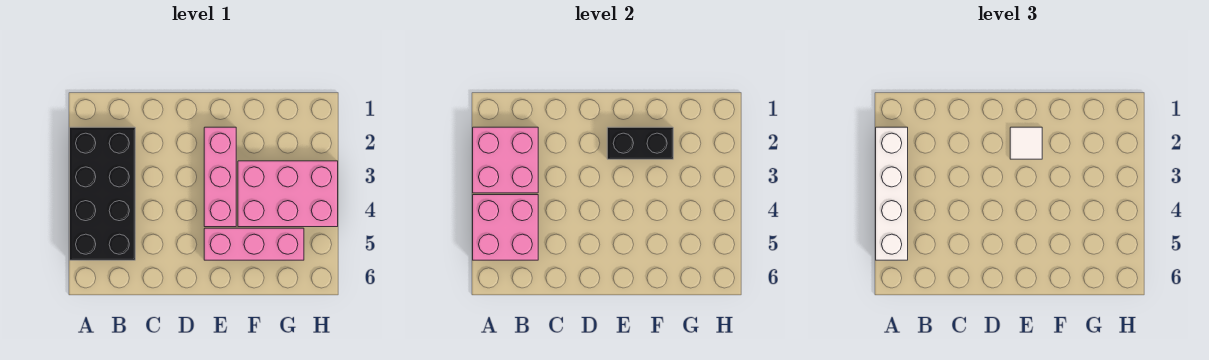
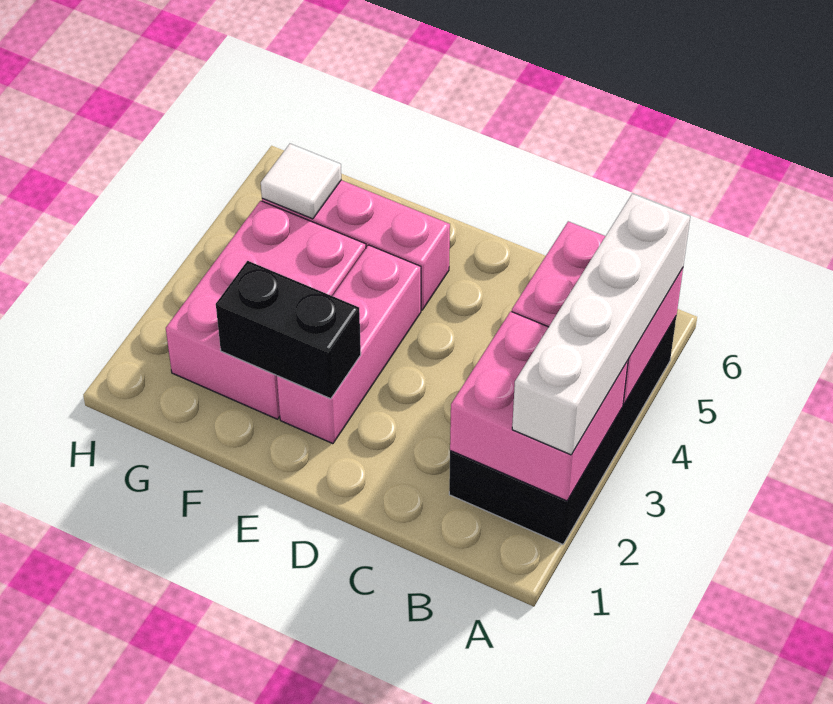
white 1x1 tile [1010,127,1042,159] -> white 1x1 tile moved to [261,144,341,219]
pink 2x3 brick [238,161,338,227] -> pink 2x3 brick turned to [166,201,366,419]

